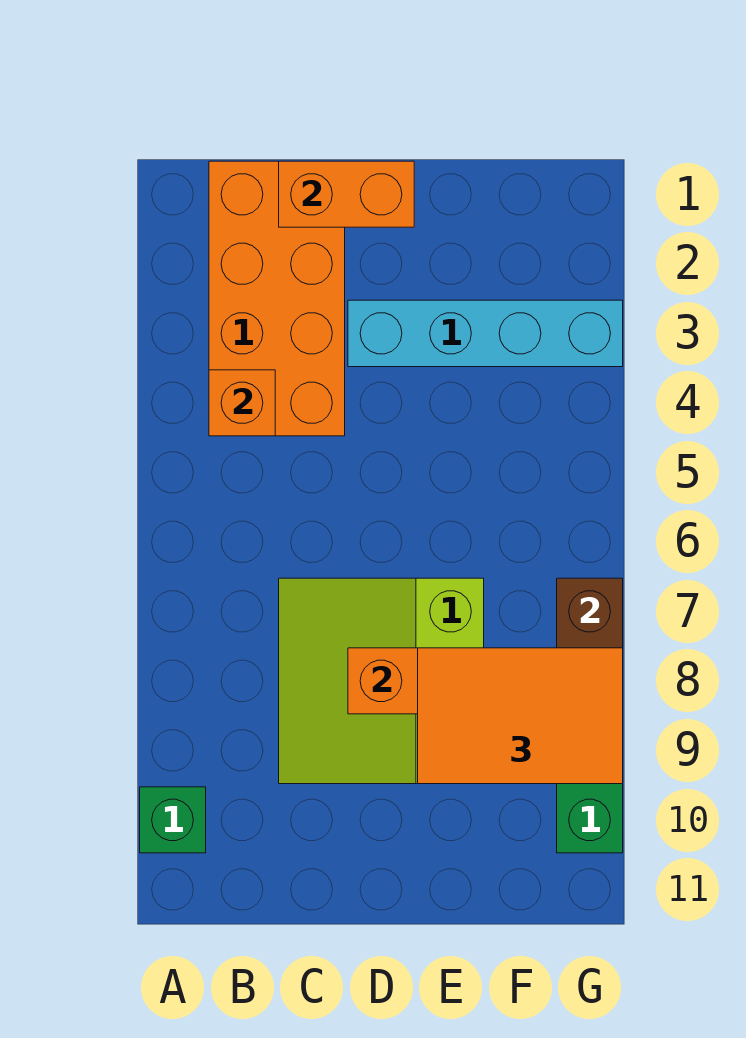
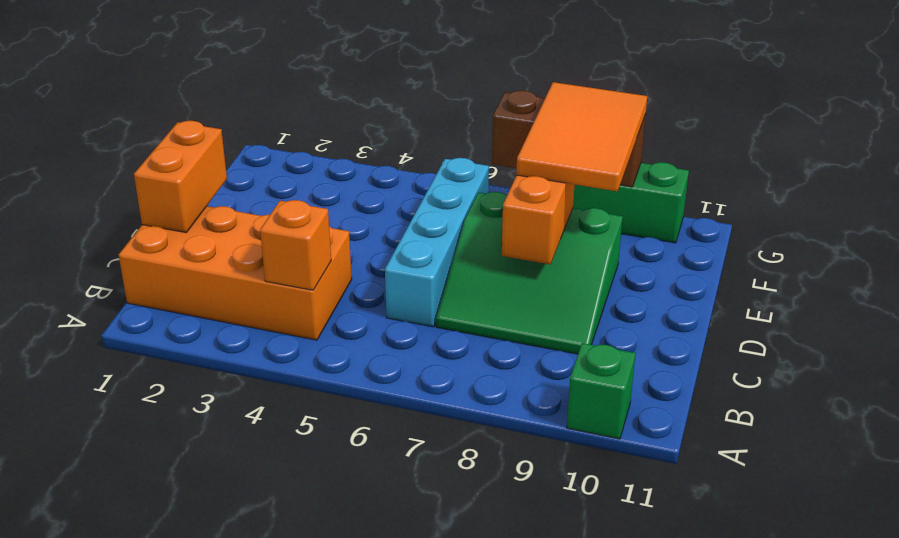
lime 3x3 slope [279,578,484,784] -> green 3x3 slope [436,192,623,354]
cyan 1x4 brick [348,300,623,367] -> cyan 1x4 brick moved to [385,158,489,327]

